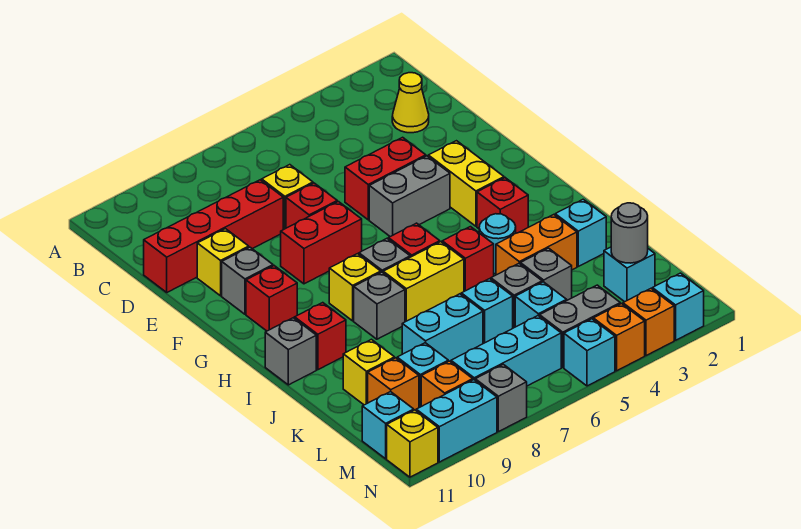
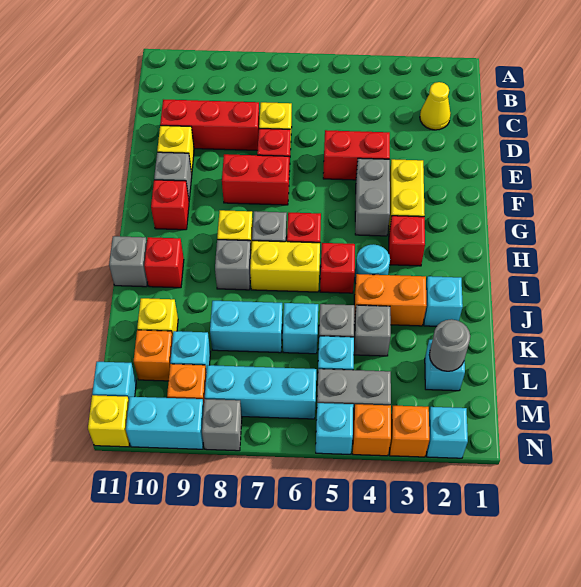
red 1x4 brick [144,180,283,292] -> red 1x3 brick [160,99,260,150]
grey 1x2 brick [369,156,450,237] -> grey 1x2 brick turned to [355,158,390,236]

